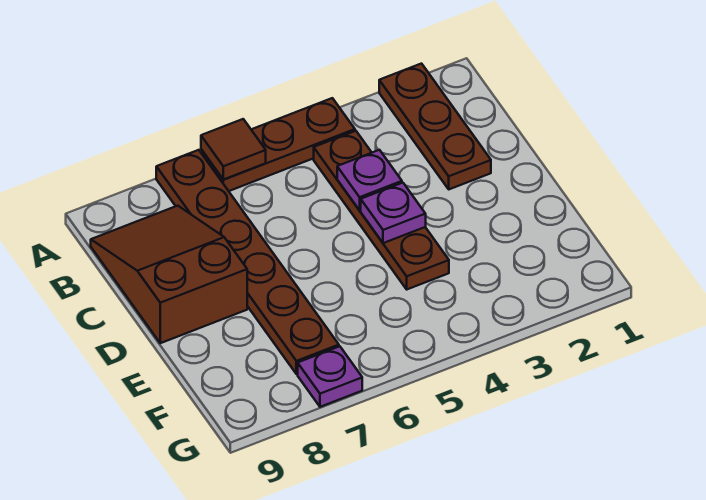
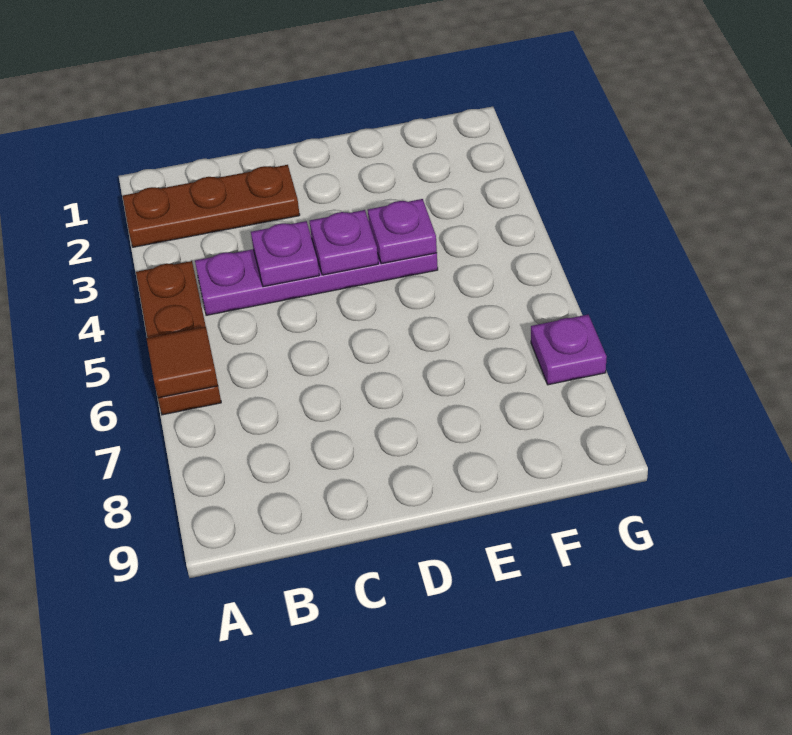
brown 1x6 plate [156,150,339,374] -> none
brown 1x4 plate [314,131,449,289] -> purple 1x4 plate [195,249,438,315]
brown 2x3 slope [91,206,247,343] -> none
none -> purple 1x1 plate [368,199,437,264]

